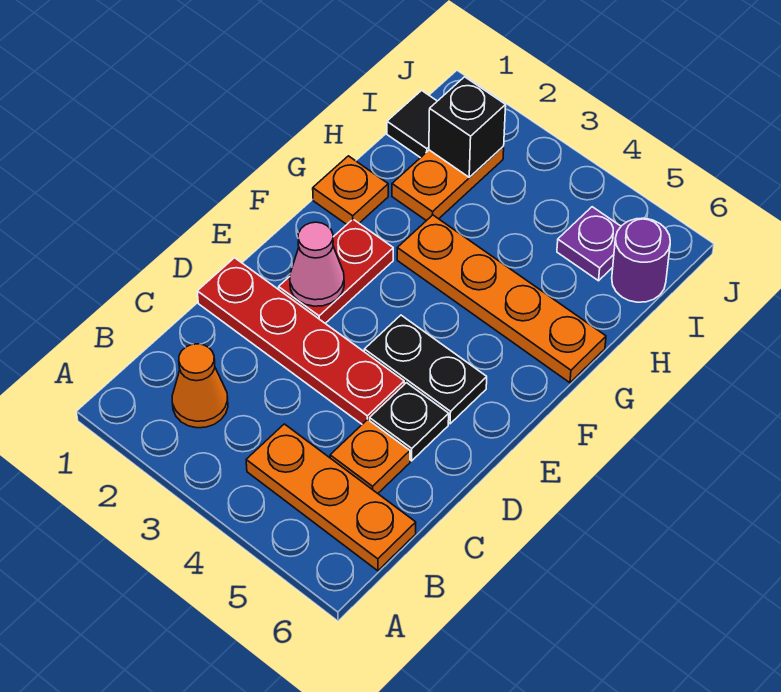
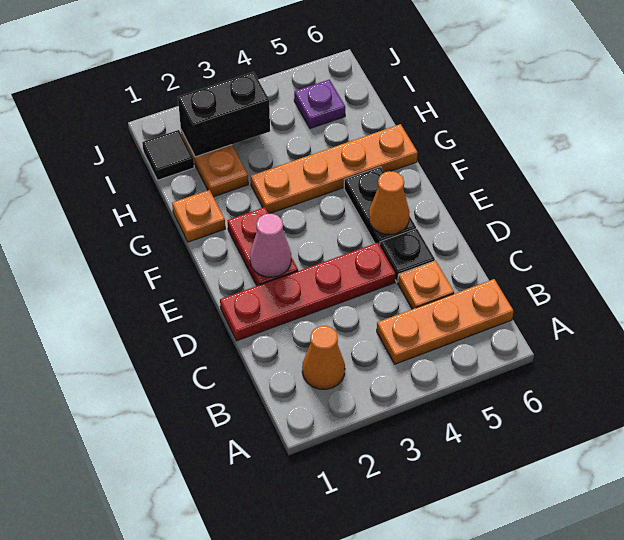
black 1x2 plate [364,315,487,424] -> black 1x2 plate turned to [344,167,416,245]
none -> orange 1x1 cone [369,171,410,235]
black 1x1 brick [429,77,506,177] -> black 1x2 brick [178,72,270,157]
purple 1x1 round brick [612,218,670,302] -> none

